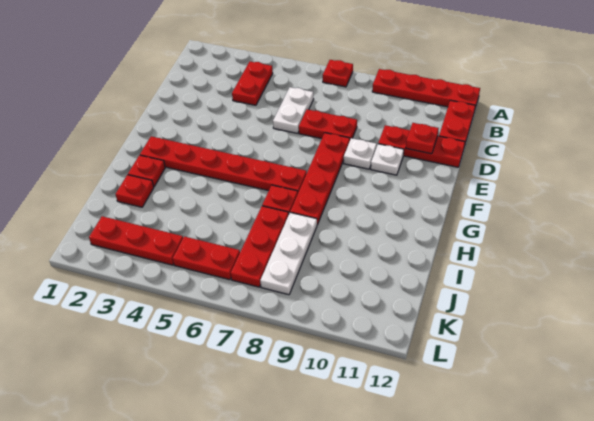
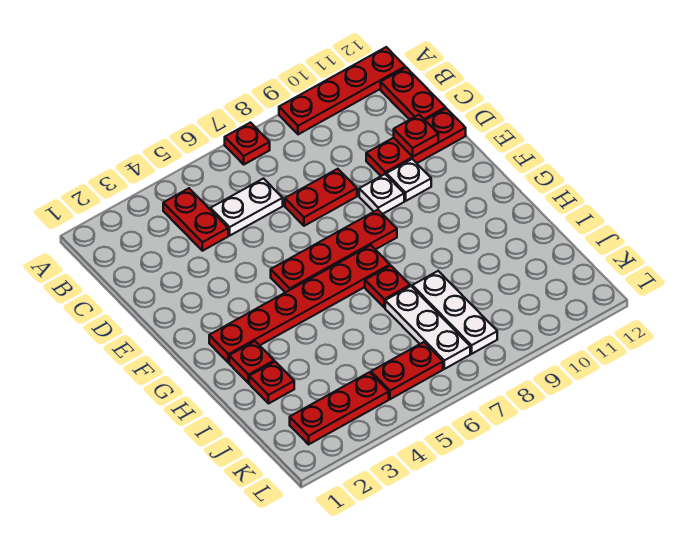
white 1x2 plate [273,87,314,133] -> white 1x2 plate turned to [210,179,283,235]
red 1x4 plate [290,133,350,225] -> red 1x4 plate turned to [271,210,397,292]
red 1x3 plate [231,206,289,287] -> white 1x3 plate [385,286,470,369]

